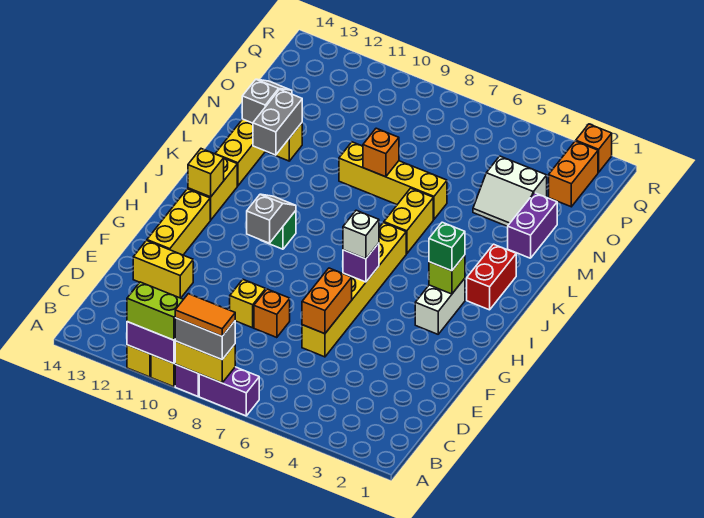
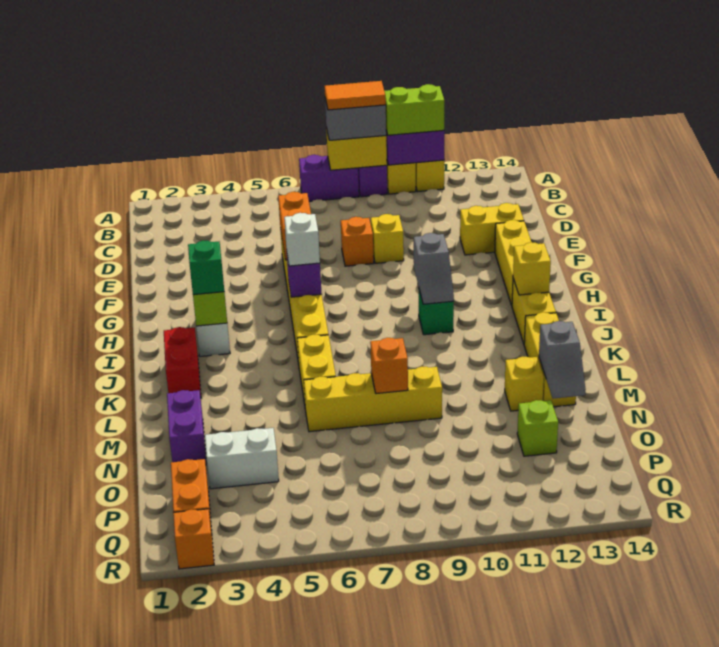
grey 1x2 brick [253,89,302,155] -> none
none -> lime 1x1 brick [517,400,558,456]

